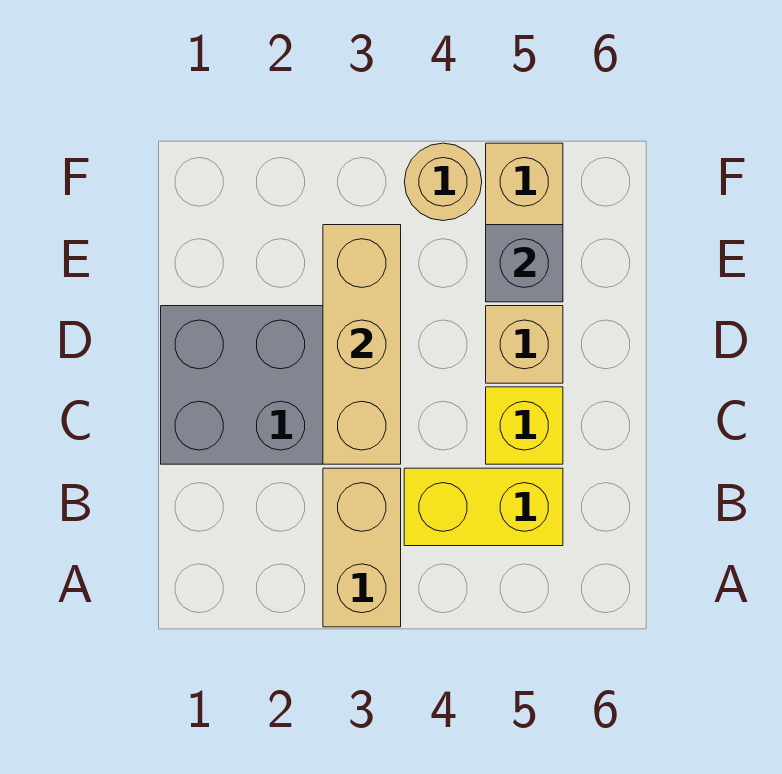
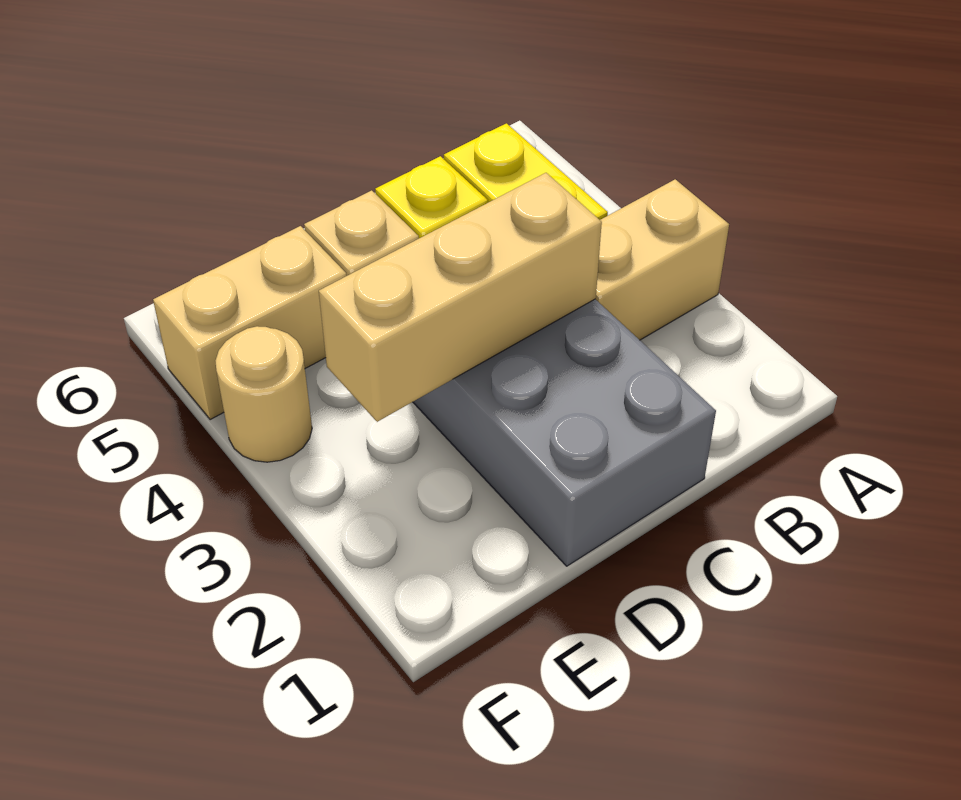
grey 1x1 brick [486,225,563,302] -> none

